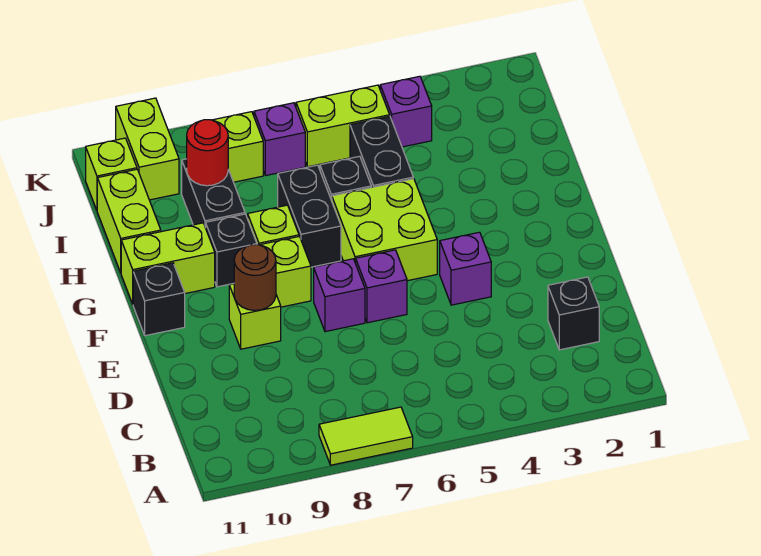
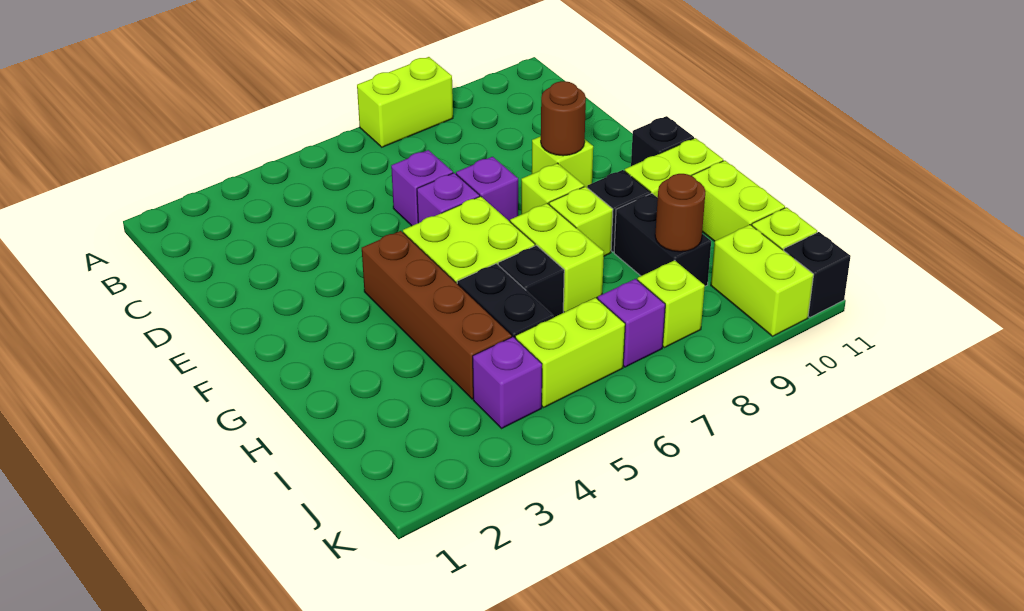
lime 1x2 tile [319,407,413,465] -> lime 1x2 brick [357,57,453,147]
black 1x1 brick [548,277,599,350] -> black 1x1 brick moved to [784,232,851,317]
purple 1x1 brick [440,232,491,305] -> purple 1x1 brick moved to [391,150,453,226]
none -> brown 1x4 brick [362,231,512,399]
black 1x2 brick [278,165,341,267] -> lime 1x2 brick [510,203,604,312]
red 1x1 round brick [187,120,228,186] -> brown 1x1 round brick [655,174,705,252]

